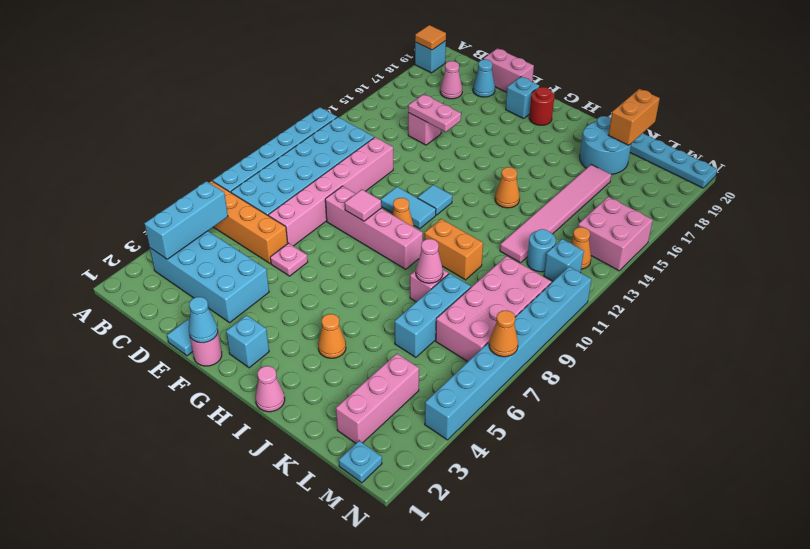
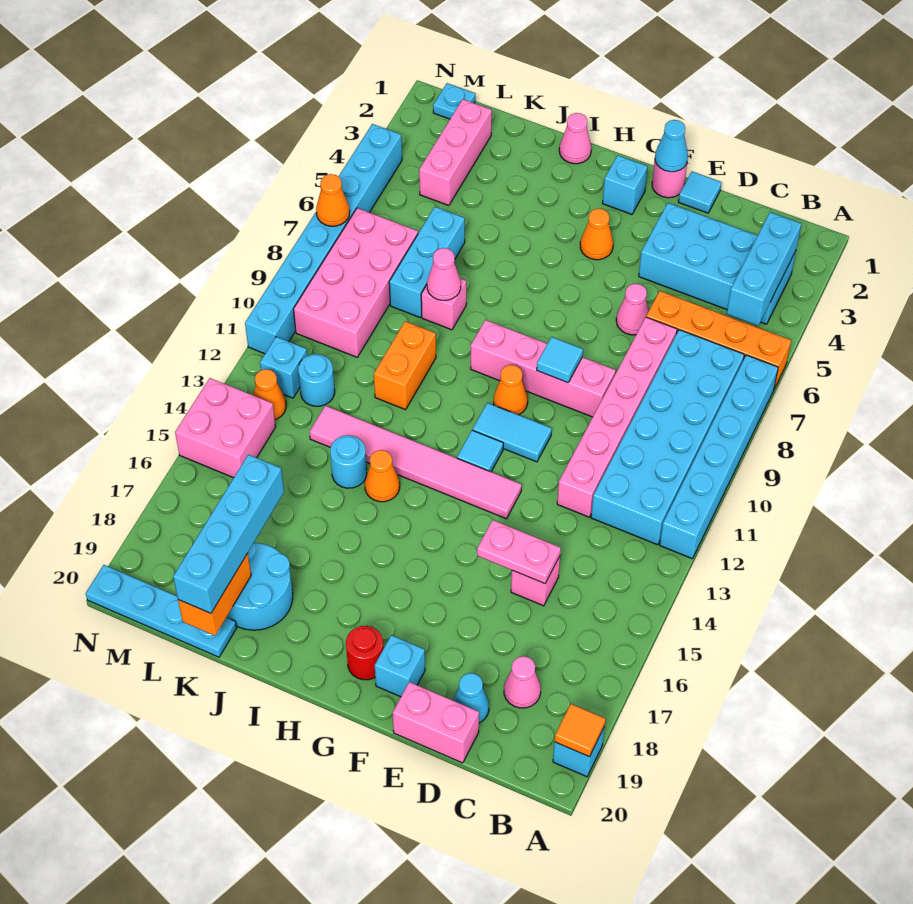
pink 1x1 plate [270,243,308,276] -> pink 1x1 cone [616,284,649,335]
pink 1x1 tile [345,190,381,221] -> cyan 1x1 tile [537,337,583,383]
orange 1x1 cone [318,314,346,358] -> orange 1x1 cone moved to [580,209,613,260]
orange 1x2 brick [424,219,483,280] -> orange 1x2 brick turned to [374,321,436,410]
none -> cyan 1x1 round brick [330,435,367,488]
pink 1x6 tile [500,165,611,263] -> pink 1x6 tile turned to [309,406,521,519]
none -> cyan 1x4 brick [173,455,284,613]

